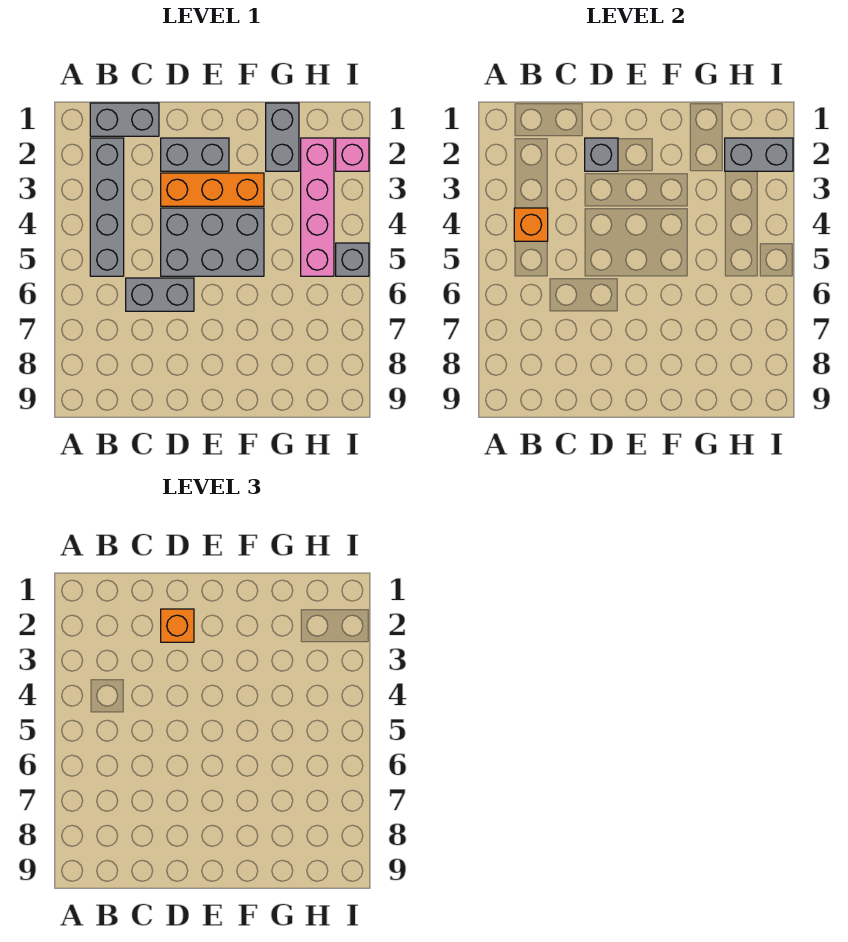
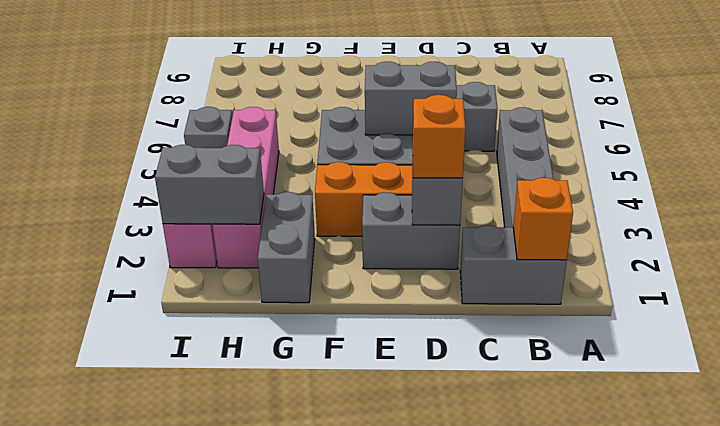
orange 1x1 brick [514,208,548,241] -> orange 1x1 brick moved to [513,178,573,260]
none -> grey 1x2 brick [365,62,457,135]

